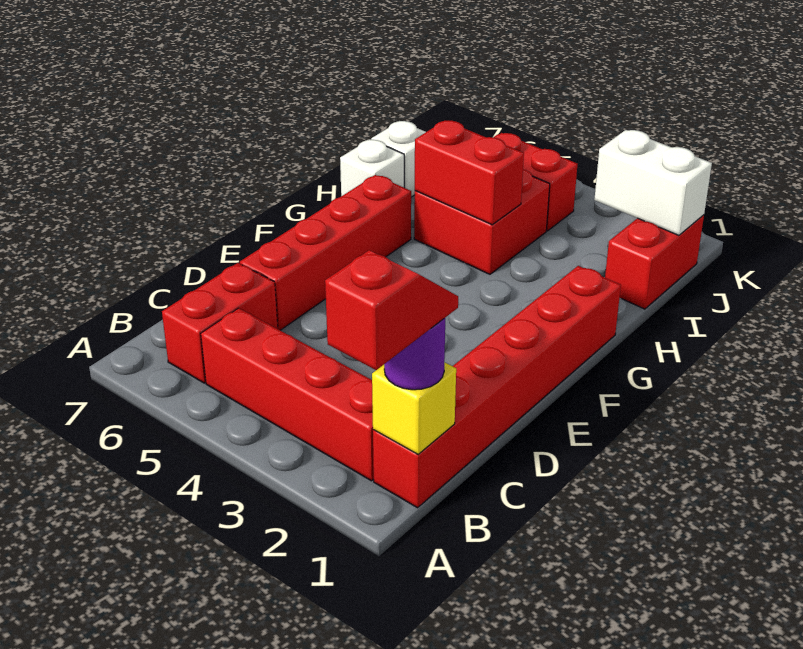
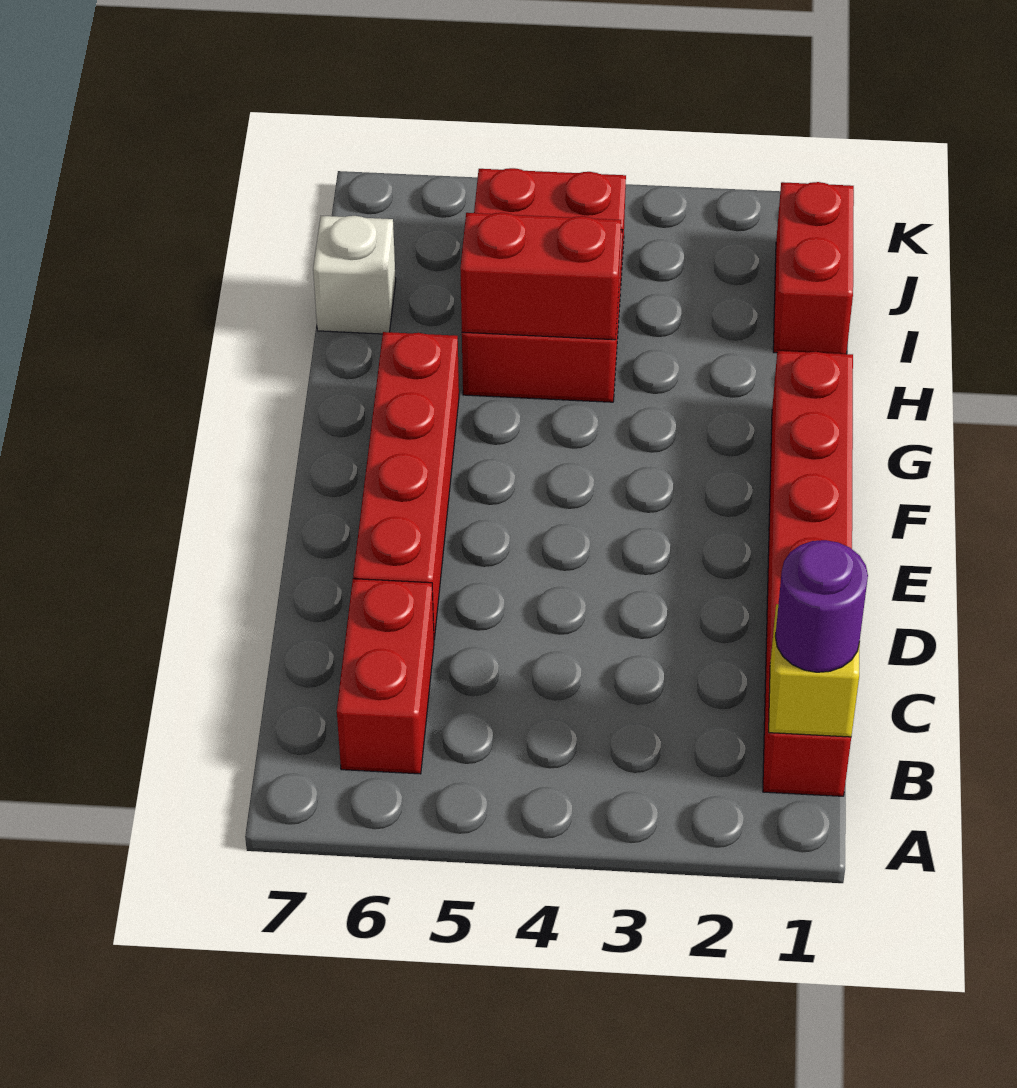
red 1x2 slope [325,250,458,370] -> none
red 1x4 brick [201,308,374,481] -> none
white 1x1 brick [340,139,404,196] -> none
white 1x2 brick [594,130,712,235] -> none

